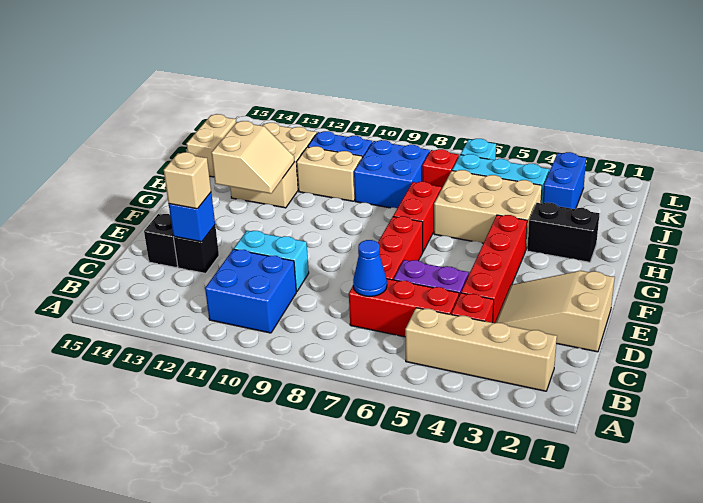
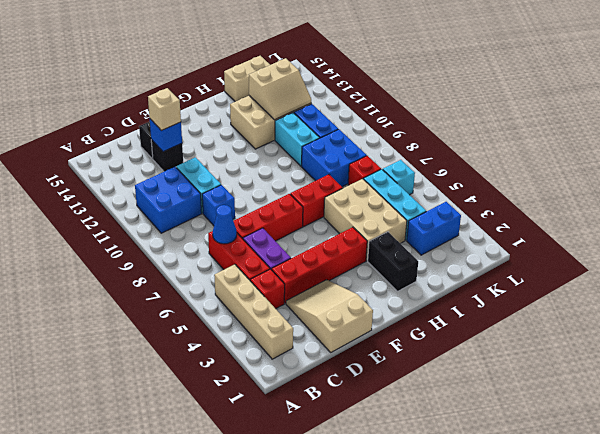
none -> blue 1x1 brick [202,185,235,226]
tan 2x2 slope [212,121,294,194] -> tan 2x2 slope moved to [249,58,311,120]
tan 1x2 brick [297,146,362,201] -> cyan 1x2 brick [275,113,319,166]

